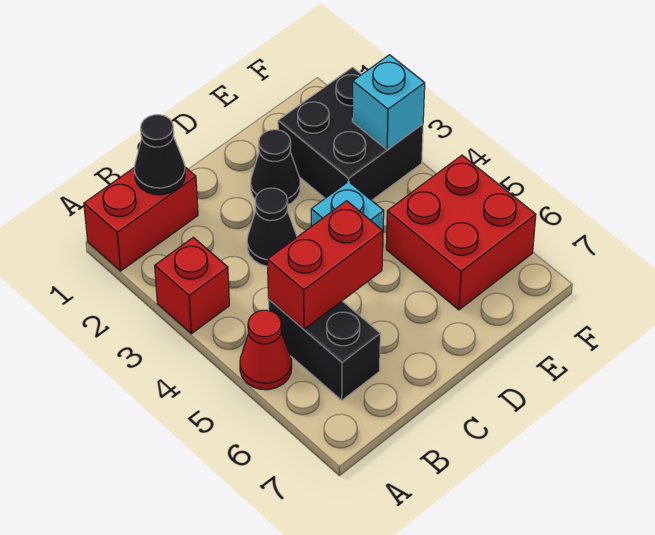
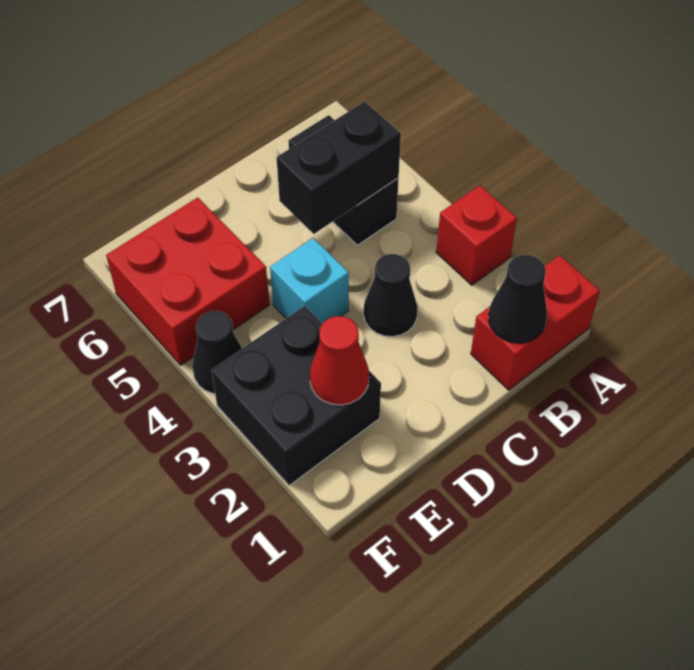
red 1x1 cone [240,310,292,390] -> red 1x1 cone moved to [310,316,369,405]
red 1x2 brick [267,201,383,329] -> black 1x2 brick [276,101,401,234]
black 1x1 cone [251,130,300,205] -> black 1x1 cone moved to [192,311,242,394]
cyan 1x1 brick [352,55,425,150] -> none

